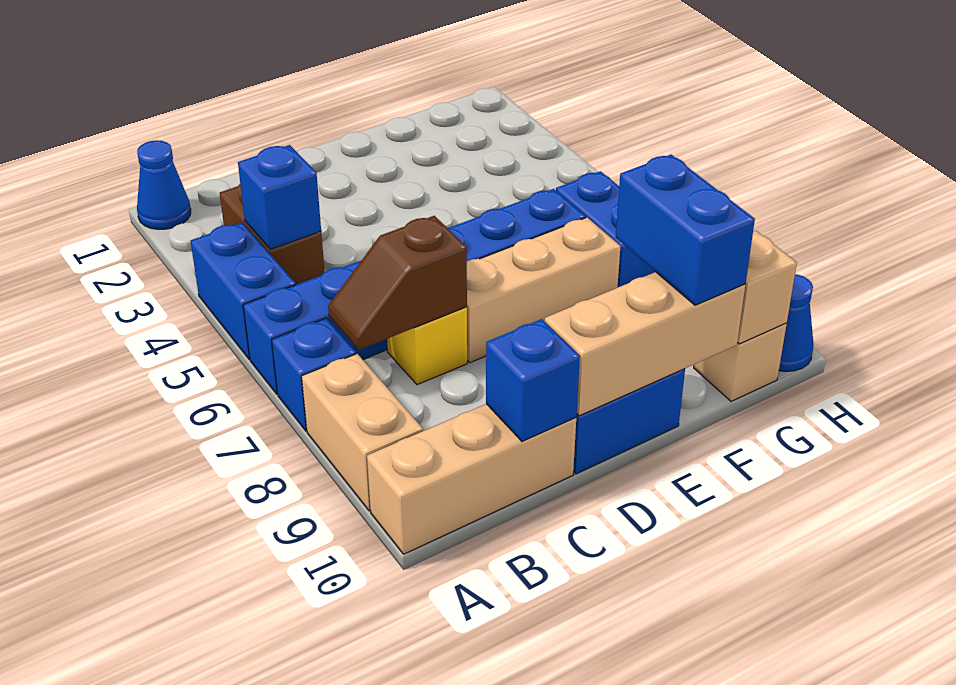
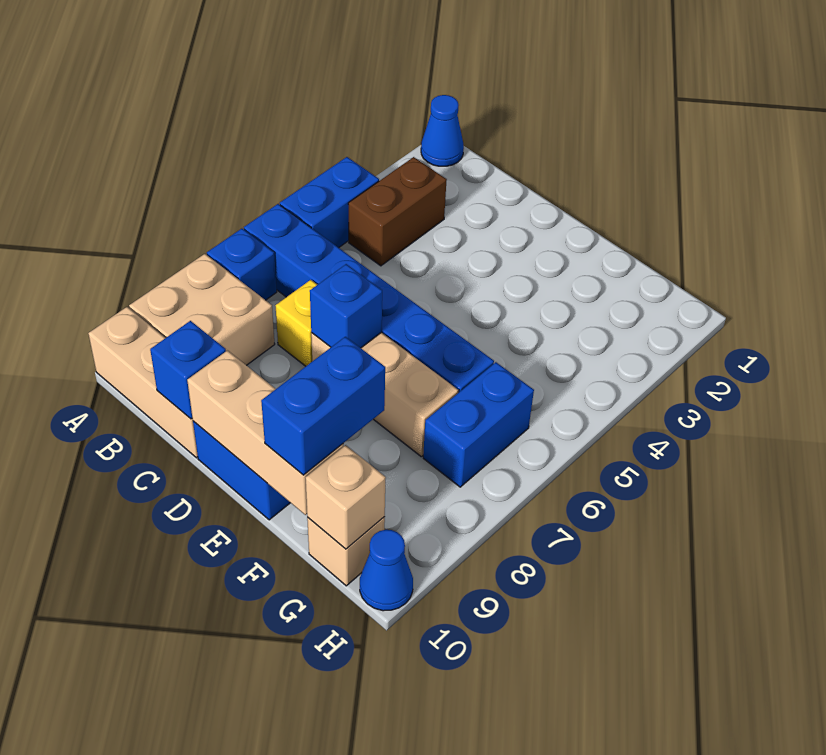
tan 1x2 brick [302,354,423,511] -> tan 2x2 brick [129,254,275,365]
blue 1x1 brick [238,145,321,249] -> blue 1x1 brick moved to [310,264,382,348]
brown 1x2 slope [328,216,467,350] -> none

